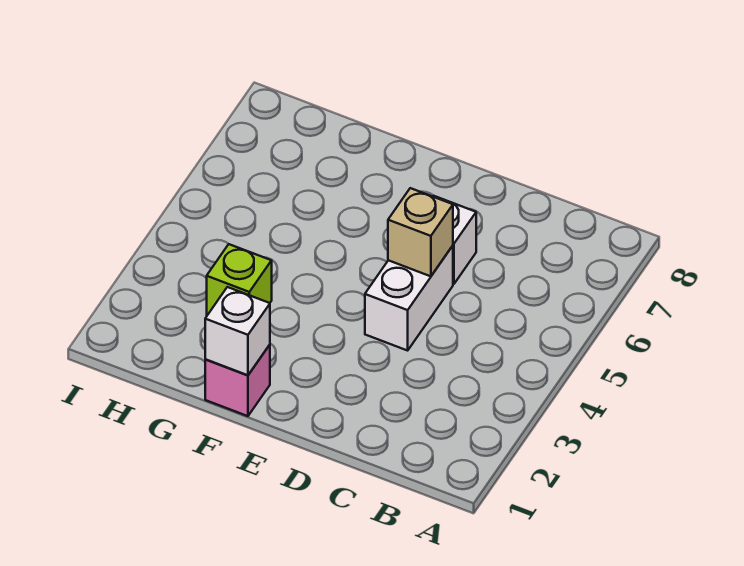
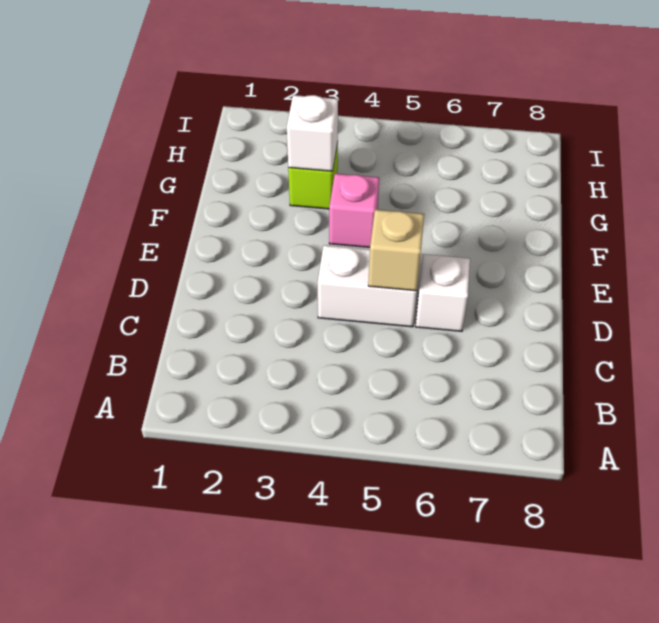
pink 1x1 brick [205,345,270,416] -> pink 1x1 brick moved to [329,174,379,247]
white 1x1 brick [205,287,270,375] -> white 1x1 brick moved to [287,95,338,171]

